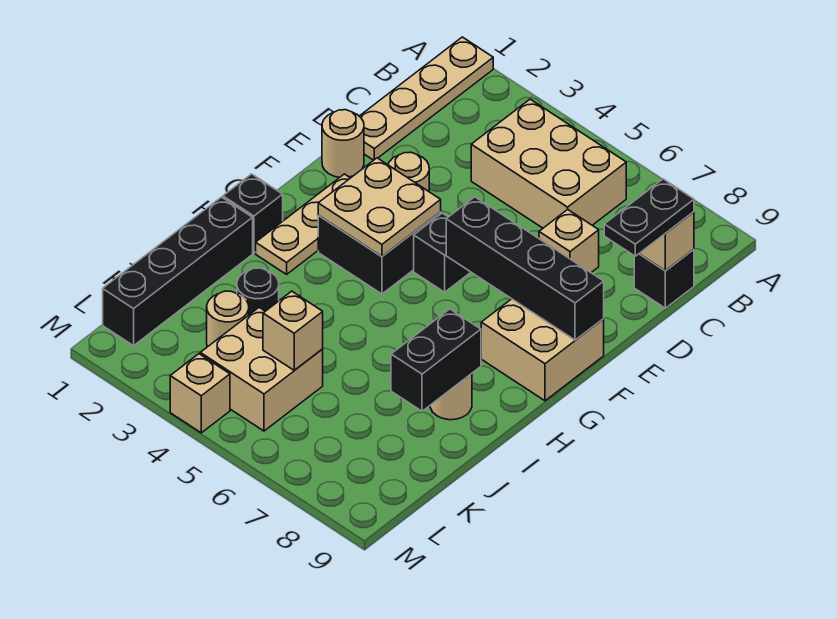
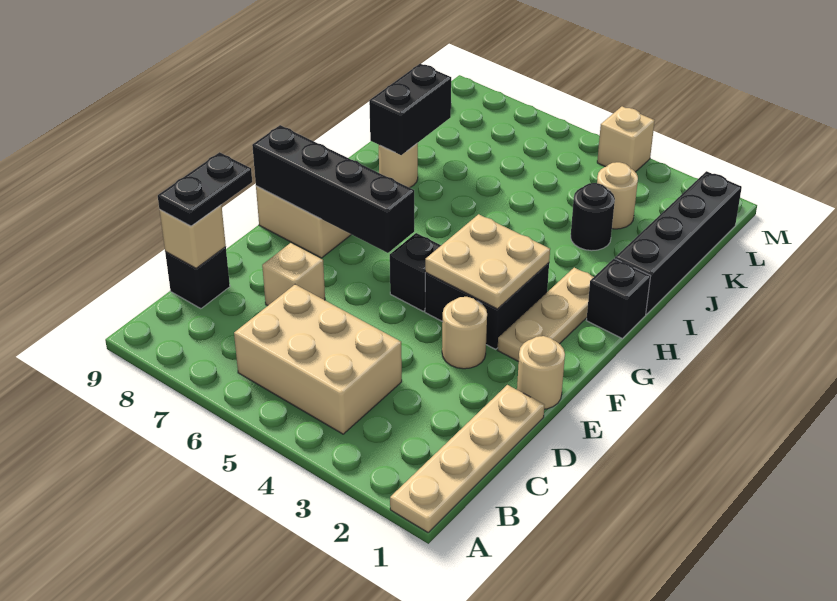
tan 2x2 brick [200,308,323,431] -> none
tan 1x1 brick [263,291,323,370] -> none

